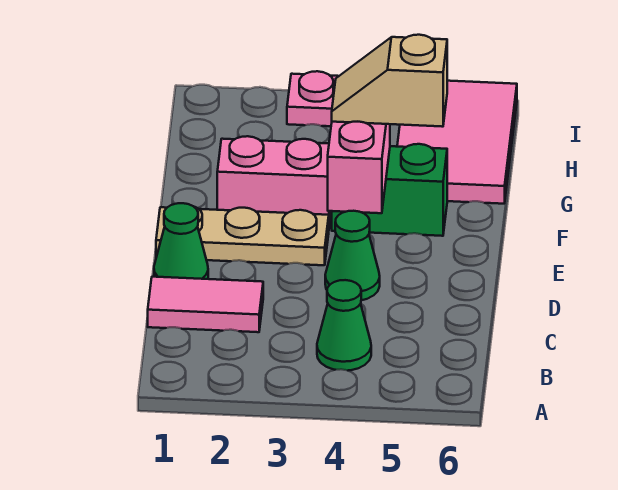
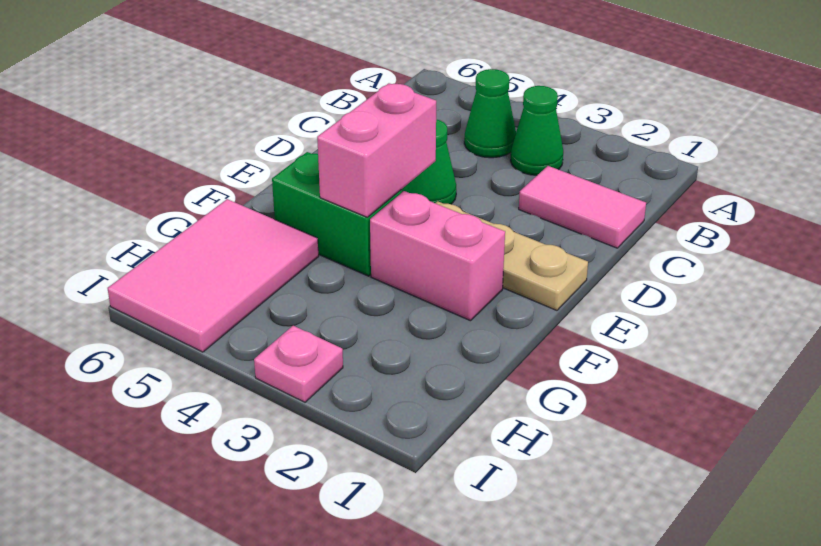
green 1x1 cone [154,203,208,279] -> green 1x1 cone moved to [511,86,563,175]
tan 1x2 slope [332,35,447,127] -> none

